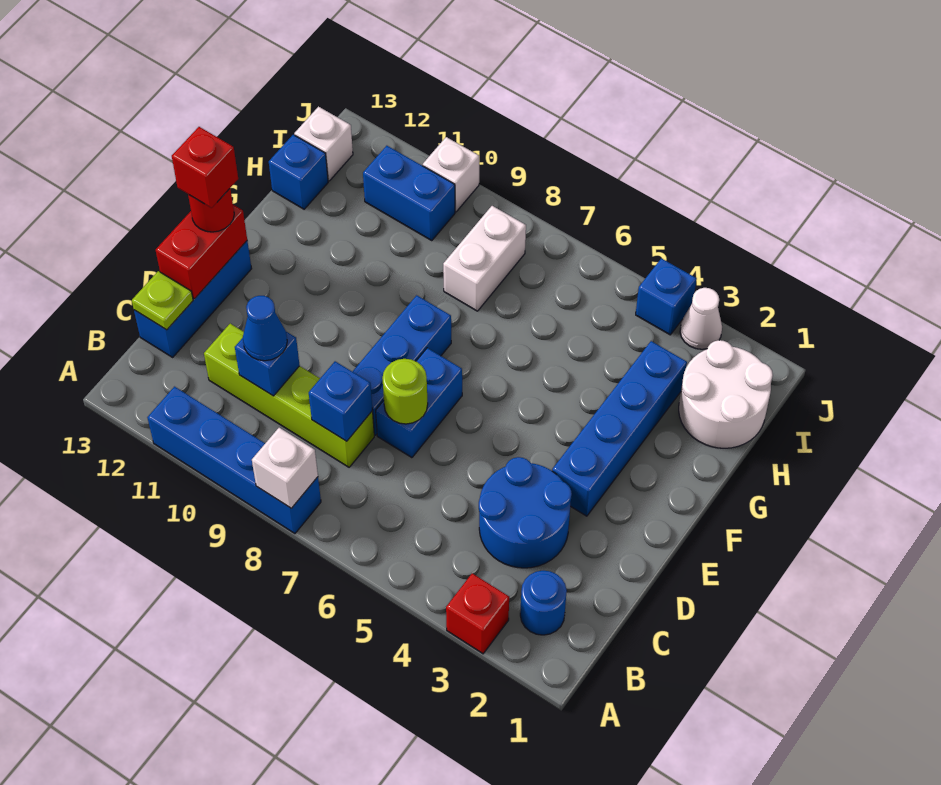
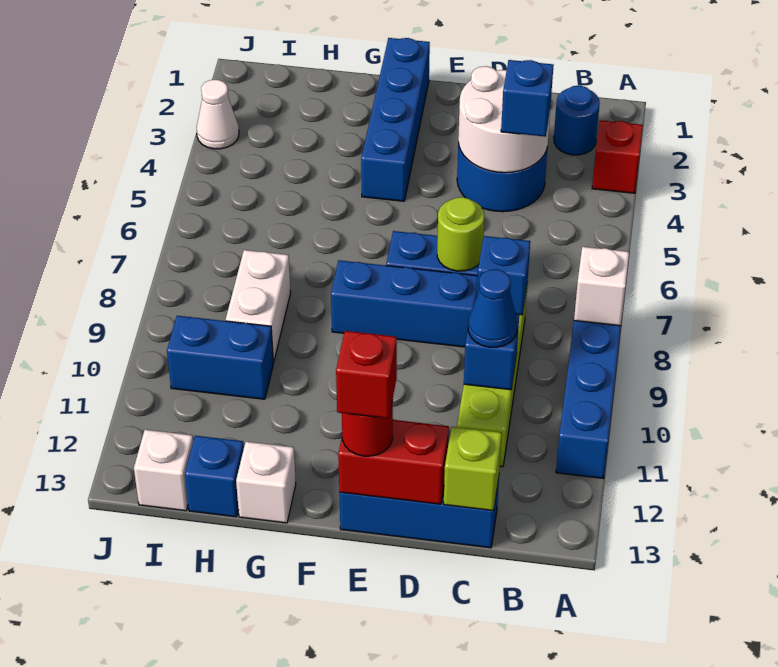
lime 1x1 plate [132,271,193,330] -> lime 1x1 brick [444,427,502,511]
blue 1x4 brick [552,341,687,516] -> blue 1x4 brick turned to [361,38,430,201]
white 2x2 round brick [679,340,773,448] -> white 2x2 round brick moved to [458,66,550,173]
white 1x2 brick [443,206,526,311] -> white 1x2 brick turned to [226,250,291,362]
blue 1x2 brick [363,146,455,241] -> blue 1x2 brick turned to [167,316,273,399]
blue 1x1 brick [636,258,697,335] -> blue 1x1 brick moved to [501,60,553,137]
white 1x1 brick [423,137,479,212] -> white 1x1 brick moved to [236,442,296,523]

